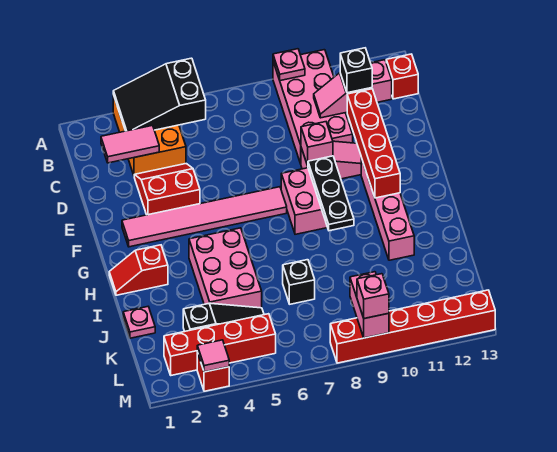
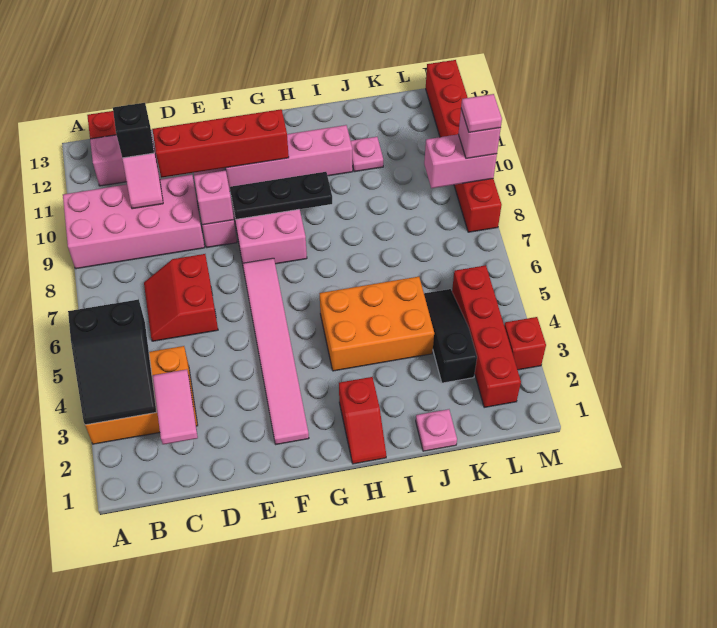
pink 1x1 plate [273,49,305,81] -> pink 1x1 plate moved to [351,137,383,172]
red 2x2 slope [134,164,200,215] -> red 2x2 slope moved to [144,254,218,341]
pink 2x3 brick [189,228,262,308] -> orange 2x3 brick [320,277,434,371]
black 1x1 brick [283,260,315,304] -> none
pink 1x1 tile [197,340,229,372] -> pink 1x1 tile moved to [461,94,502,132]

